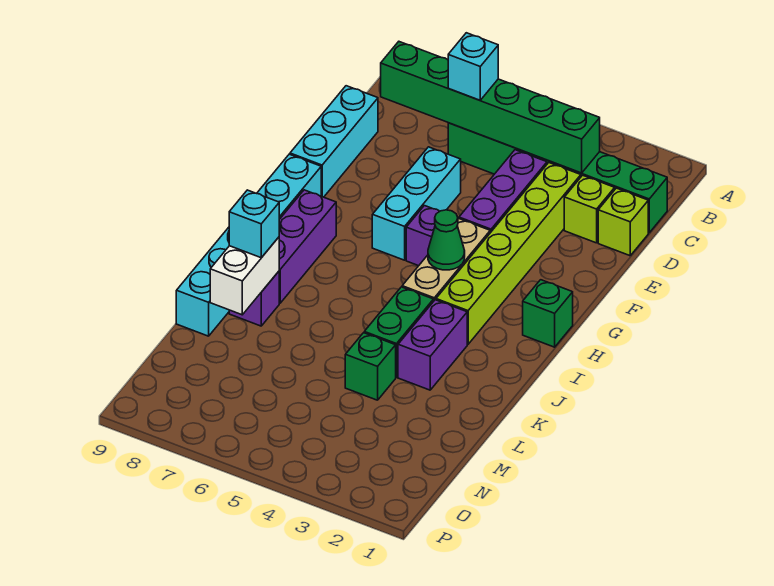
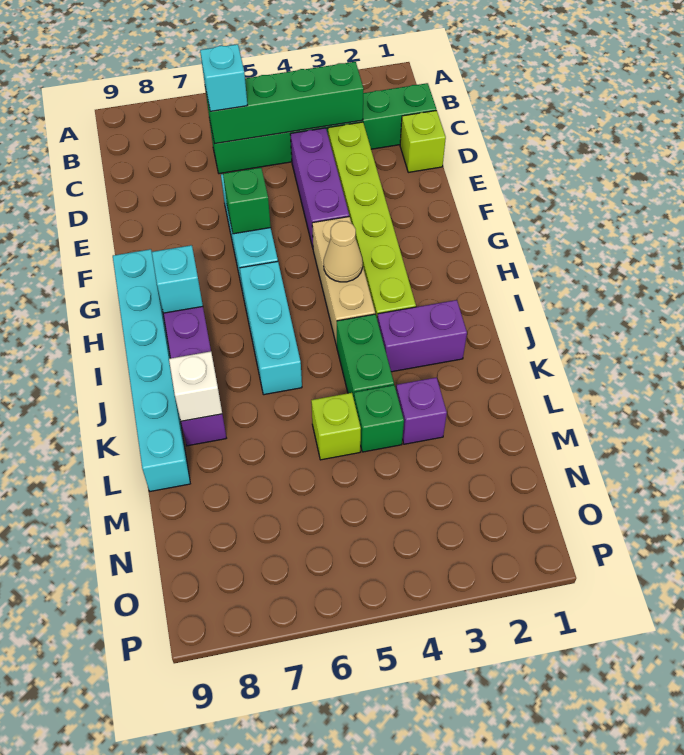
green 1x6 brick [381,42,600,173] -> green 1x4 brick [205,62,364,144]
lime 1x1 brick [564,175,615,243] -> lime 1x1 brick moved to [311,393,361,460]
cyan 1x3 brick [290,86,378,197] -> cyan 1x3 brick moved to [240,261,302,395]
purple 1x1 brick [406,206,440,266] -> purple 1x1 brick moved to [396,377,447,444]
green 1x1 brick [523,280,573,347] -> green 1x1 brick moved to [223,167,271,234]
green 1x1 cone [428,210,465,270] -> tan 1x1 cone [324,221,363,282]
purple 1x2 brick [398,300,467,390] -> purple 1x2 brick turned to [377,300,467,372]
white 1x2 brick [210,237,279,315] -> white 1x1 brick [169,351,222,421]
cyan 1x1 brick [229,190,279,258] -> cyan 1x1 brick moved to [152,245,203,313]

